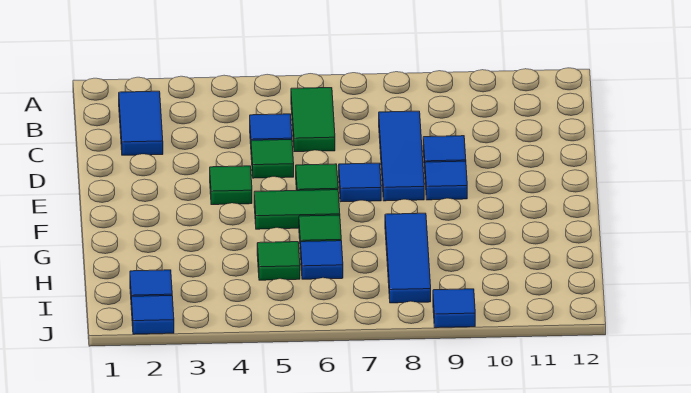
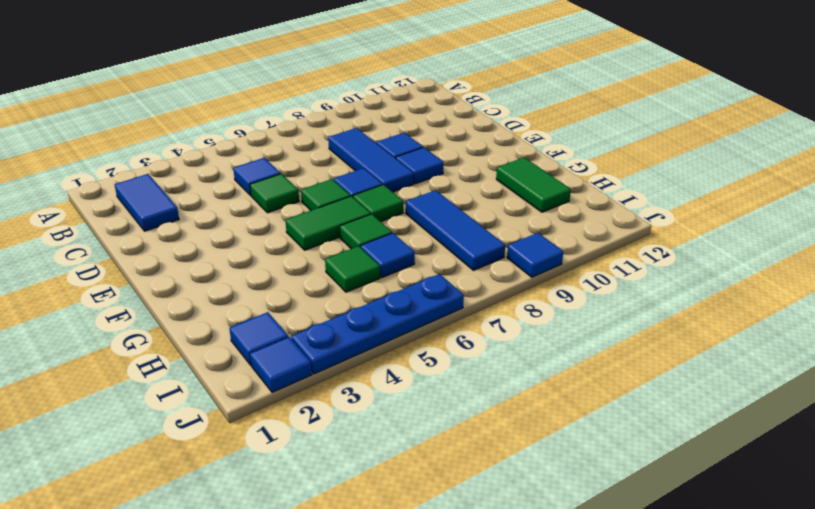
green 1x2 tile [291,88,335,152] -> green 1x2 tile moved to [496,157,571,212]
green 1x1 tile [210,166,252,205] -> green 1x1 tile moved to [353,185,403,222]
none -> blue 1x4 plate [291,274,464,374]

